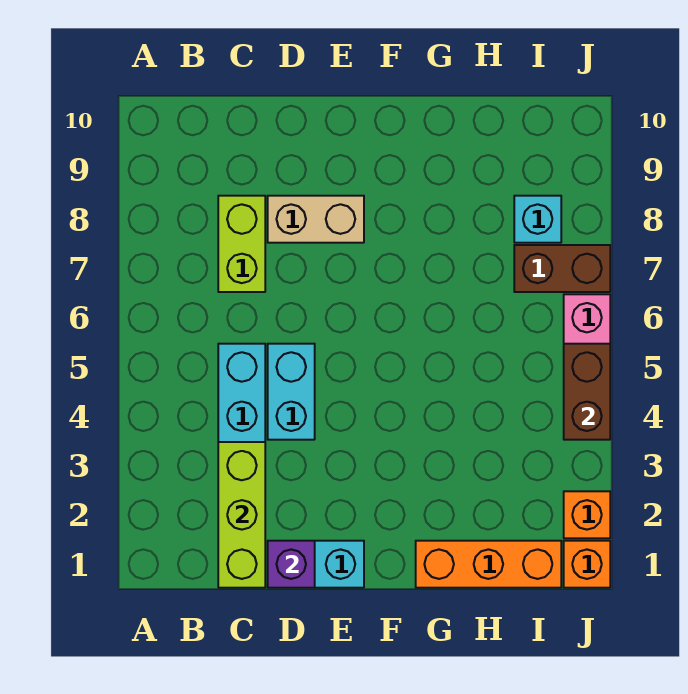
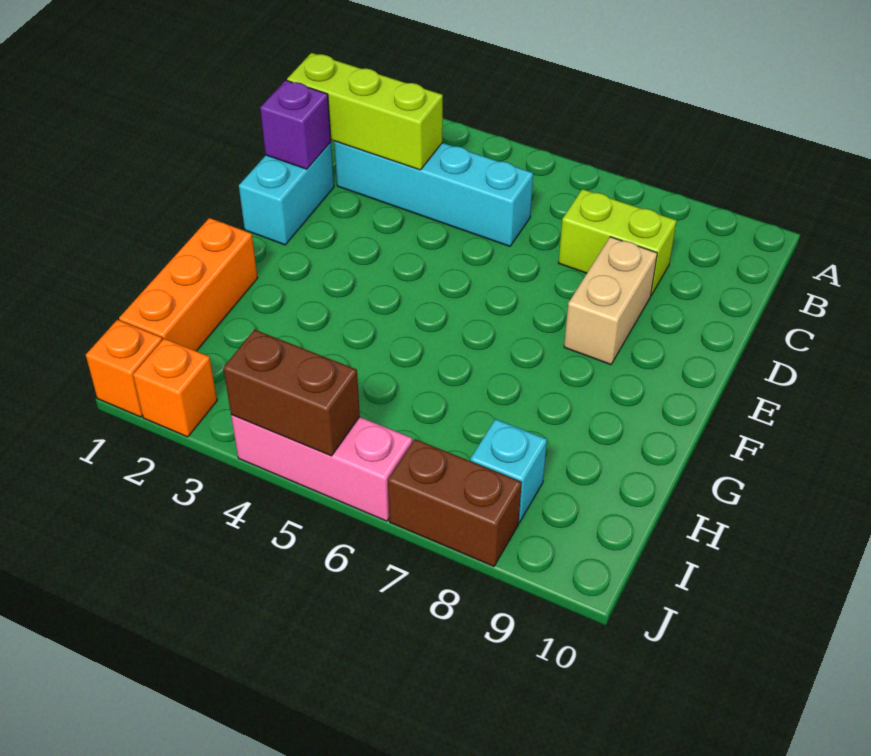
cyan 1x2 brick [268,344,315,440] -> none
brown 1x2 brick [514,245,610,292] -> brown 1x2 brick turned to [388,439,522,567]

